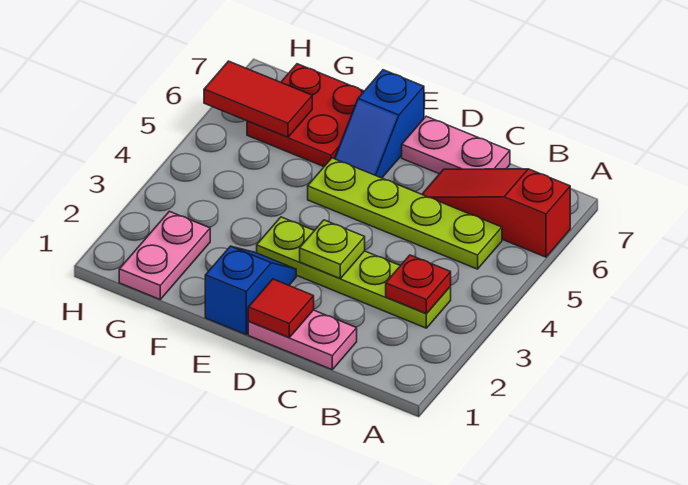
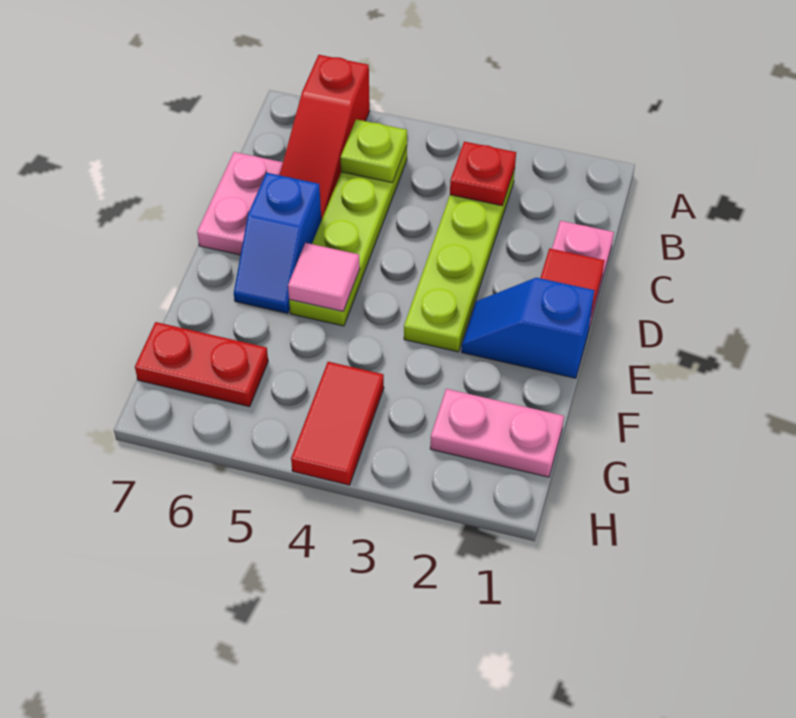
lime 1x1 plate [300,220,365,279] -> lime 1x1 plate moved to [341,119,407,183]
none -> pink 1x1 tile [288,243,360,311]
blue 1x2 slope [335,70,424,178] -> blue 1x2 slope turned to [234,173,321,313]
red 2x2 plate [247,64,364,167] -> red 1x2 plate [135,322,268,407]
red 1x2 tile [204,61,312,137] -> red 1x2 tile moved to [291,362,384,485]

